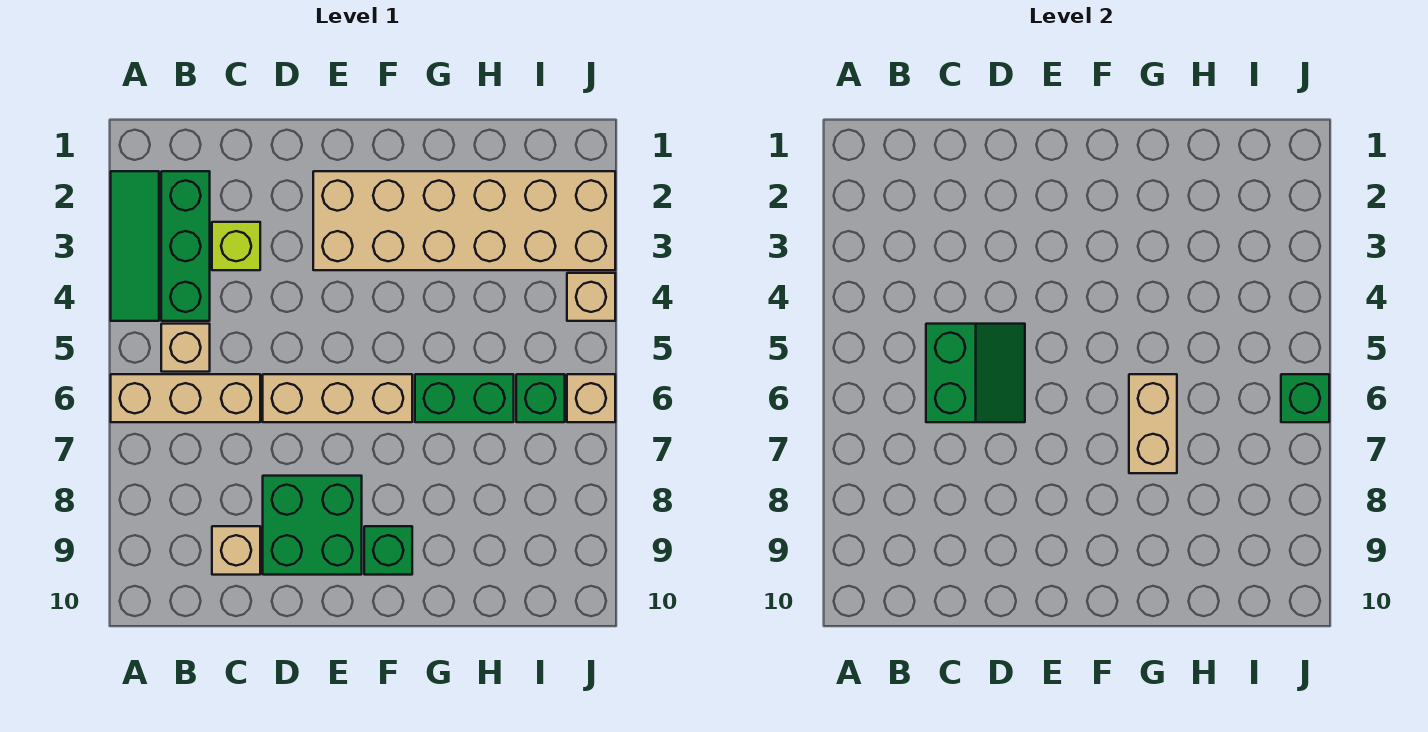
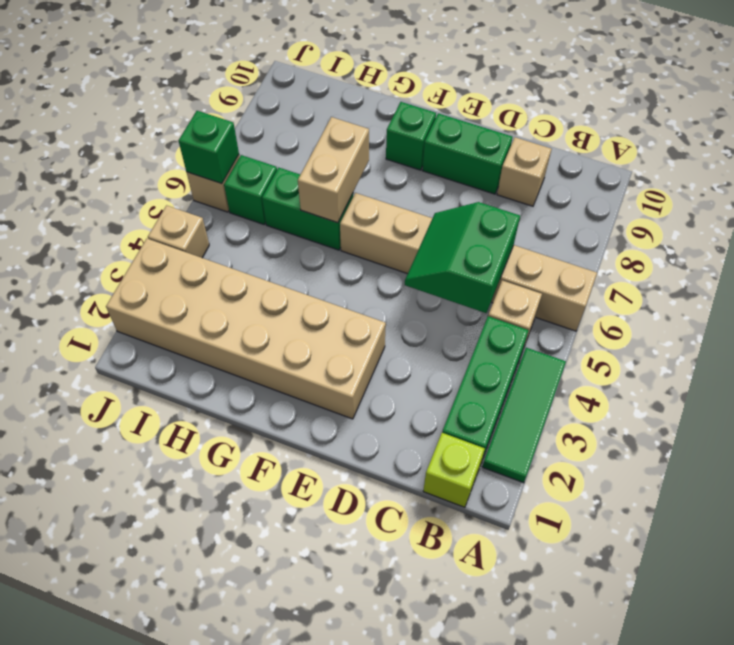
lime 1x1 brick [212,222,260,270] -> lime 1x1 brick moved to [423,433,485,507]
green 2x2 brick [263,476,362,575] -> green 1x2 brick [422,113,512,194]

